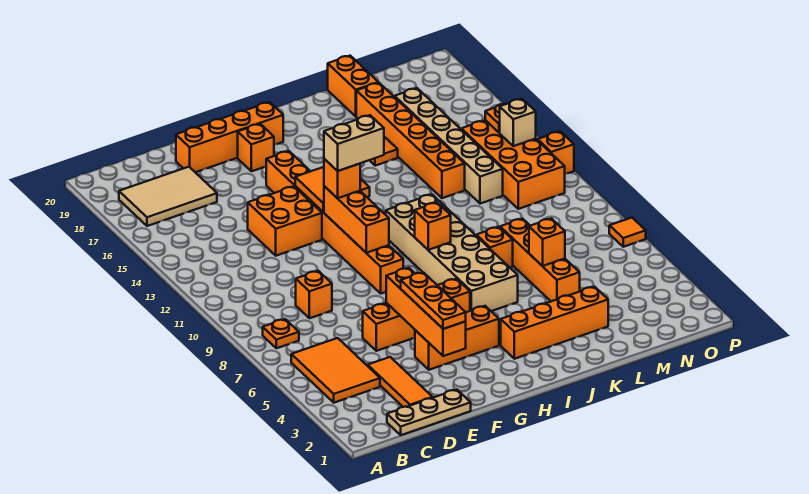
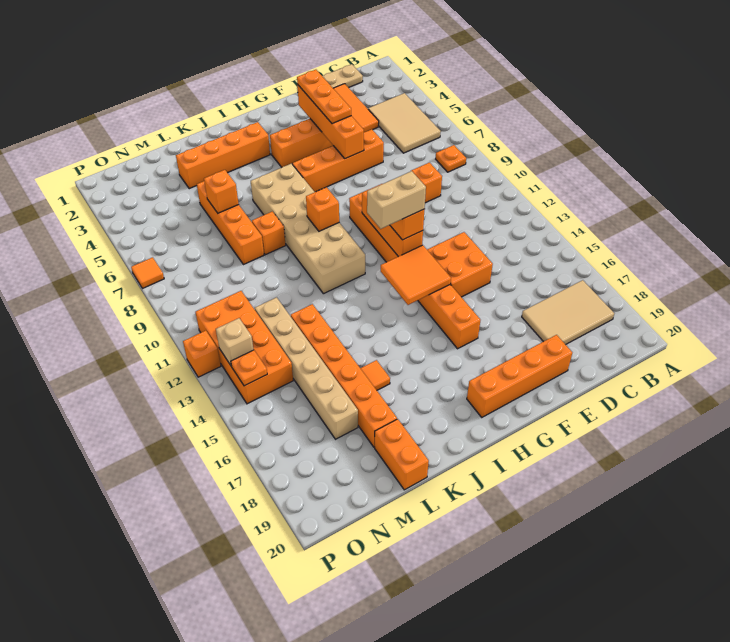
orange 2x3 tile [291,338,380,403] -> tan 2x3 tile [368,93,441,153]
orange 1x1 brick [238,124,274,171] -> none

